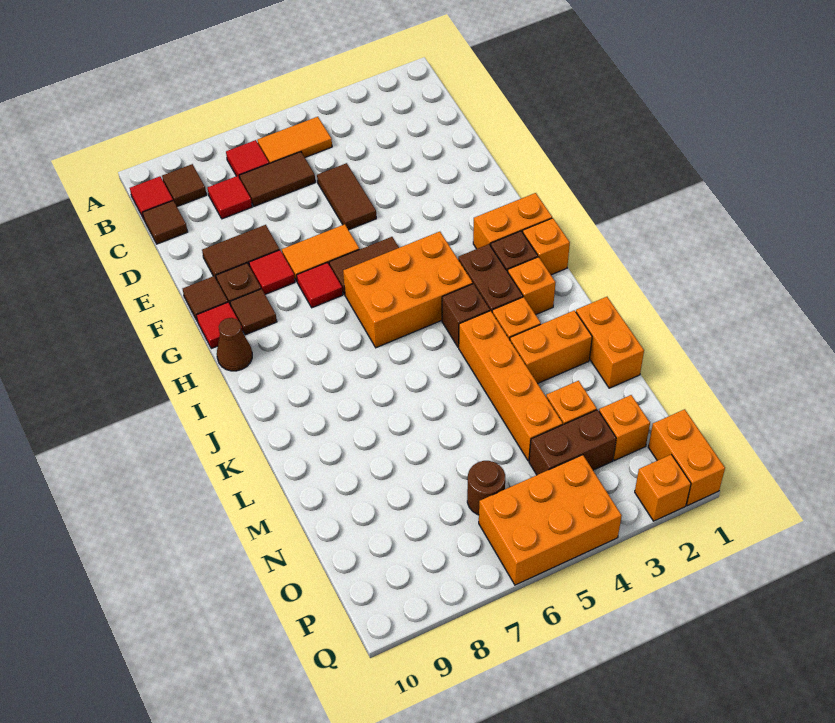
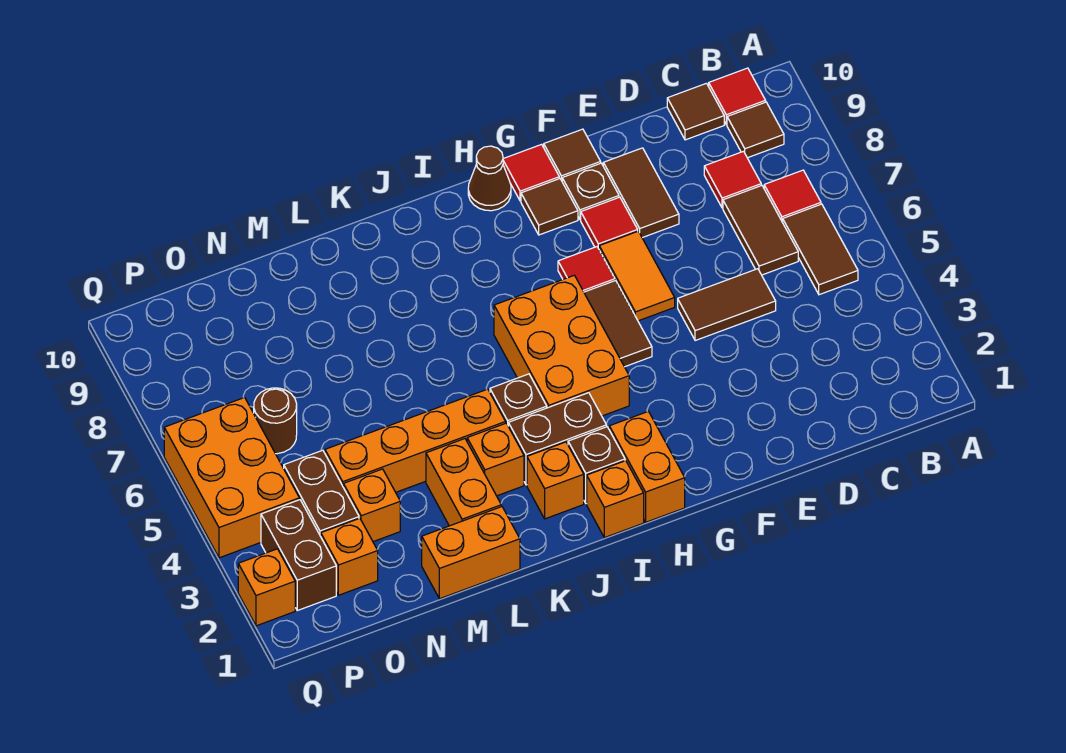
orange 1x2 tile [257,117,332,164] -> brown 1x2 tile [783,204,858,295]
orange 1x2 brick [648,409,725,506] -> none
none -> brown 1x2 brick [261,500,336,610]

